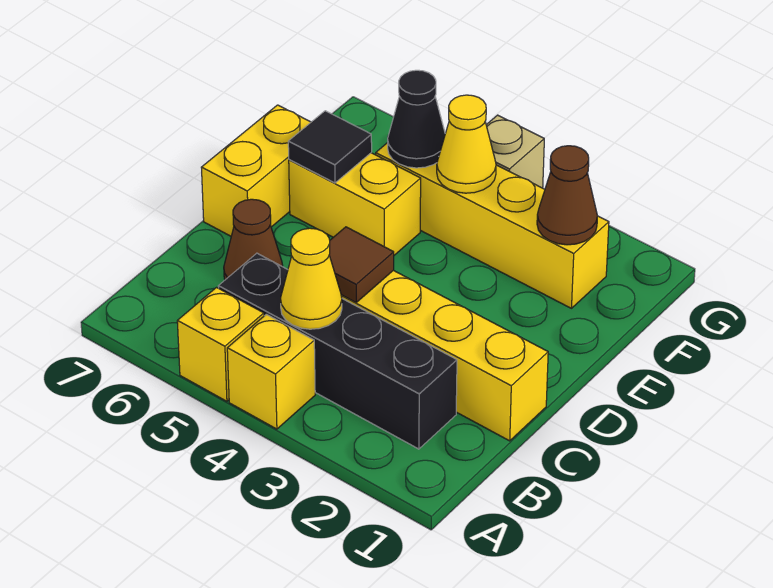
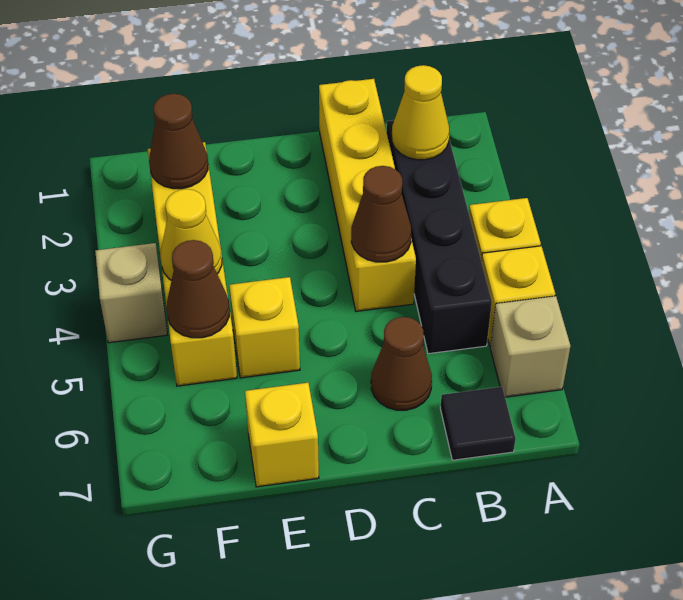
none -> tan 1x1 brick [490,296,570,397]
yellow 1x1 cone [281,228,342,329] -> yellow 1x1 cone moved to [392,65,449,160]
brown 1x1 tile [329,227,394,302] -> brown 1x1 cone [351,166,411,262]
yellow 1x2 brick [201,105,311,236] -> yellow 1x1 brick [245,383,319,487]
yellow 1x2 brick [289,153,421,255] -> yellow 1x1 brick [229,277,300,378]
black 1x1 tile [288,111,372,183] -> black 1x1 tile moved to [440,387,516,460]
black 1x1 cone [388,70,445,168] -> brown 1x1 cone [167,240,230,338]

